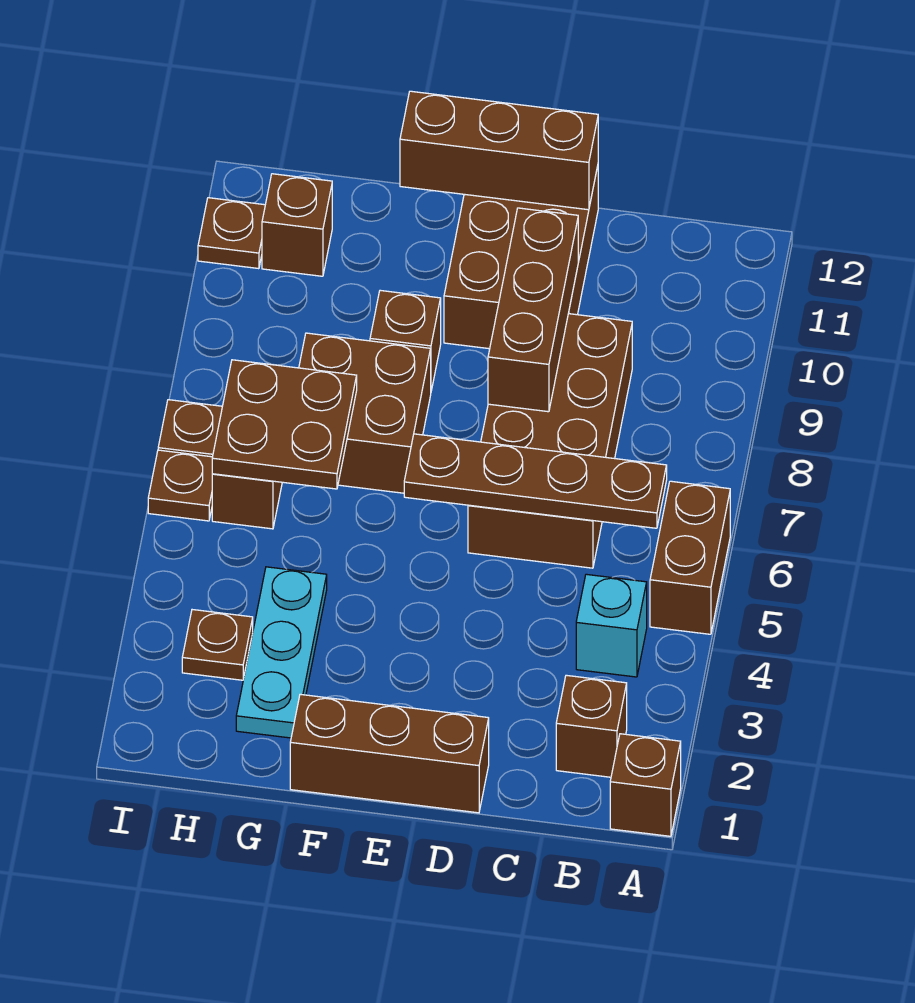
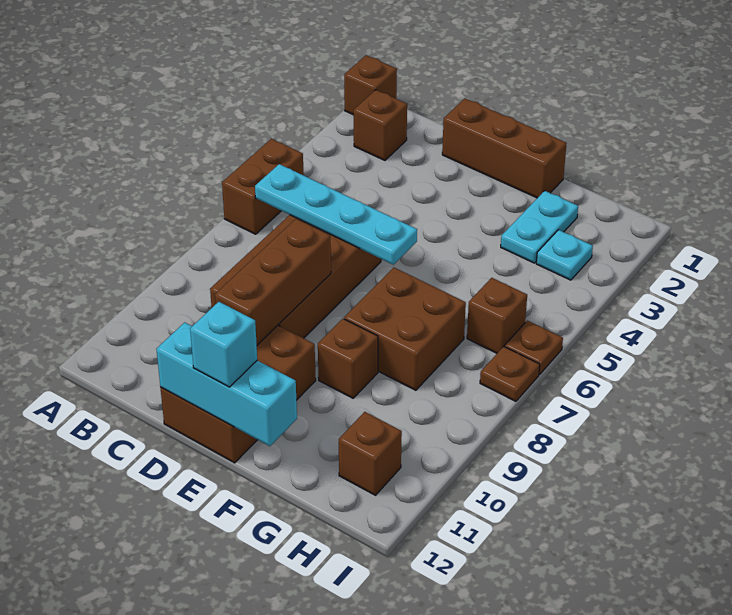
cyan 1x1 brick [576,574,647,677] -> cyan 1x1 brick moved to [190,302,257,387]
brown 1x4 plate [404,434,667,528] -> cyan 1x4 plate [255,164,417,265]
brown 1x3 brick [400,91,598,210] -> cyan 1x3 brick [156,322,297,446]
cyan 1x3 plate [236,567,327,738] -> cyan 1x2 plate [501,191,578,263]
brown 2x2 plate [212,360,357,489] -> none
brown 1x1 plate [182,610,253,680] -> cyan 1x1 plate [536,230,593,280]
brown 1x1 plate [198,198,265,269] -> none

